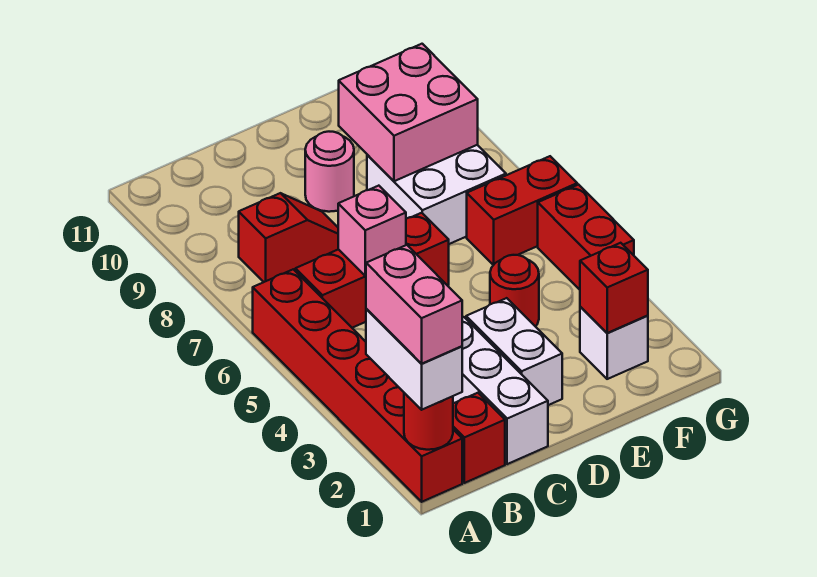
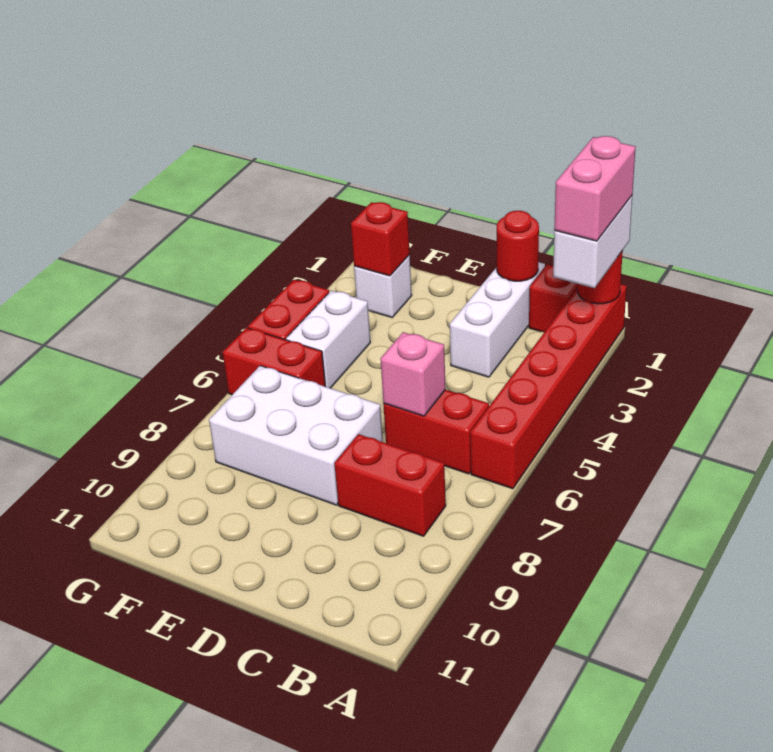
red 1x3 brick [295,213,449,328] -> red 1x2 brick [383,390,489,474]
red 1x2 slope [239,193,338,282] -> red 1x2 brick [334,434,446,536]
white 1x2 brick [466,298,562,405] -> white 1x2 brick moved to [286,291,370,388]
pink 1x1 round brick [305,132,354,212] -> none
red 1x1 round brick [490,255,539,327] -> red 1x1 round brick moved to [497,211,539,281]
white 2x2 brick [367,145,506,244] -> white 2x3 brick [209,366,383,505]
pink 2x2 brick [339,44,478,181] -> none

